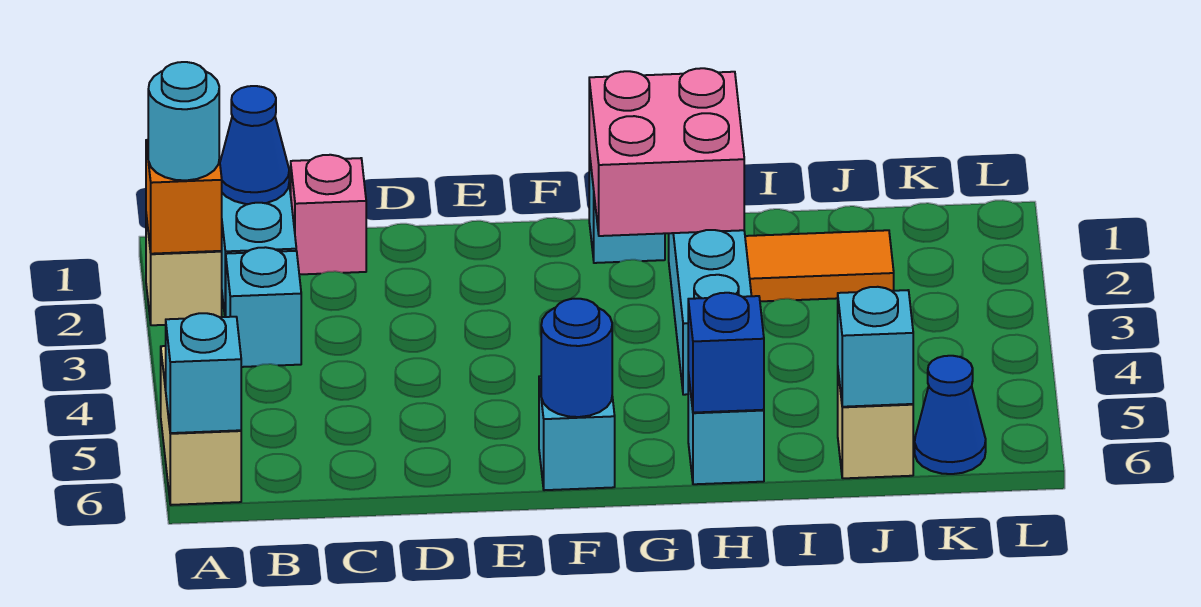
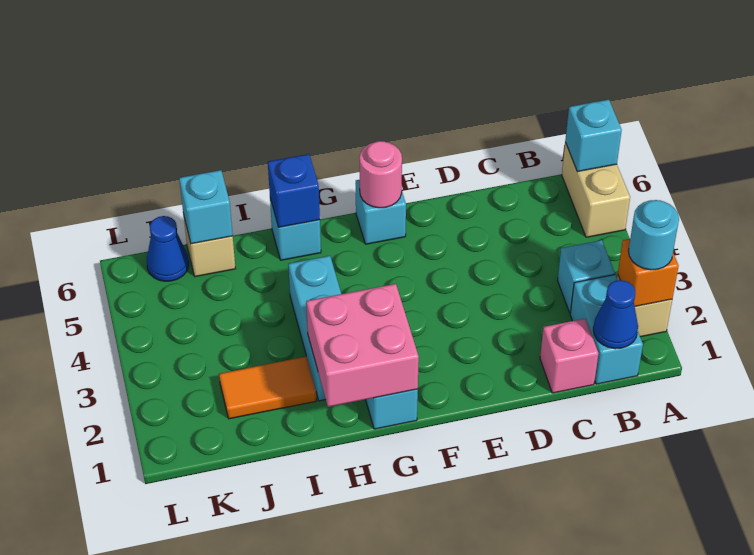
blue 1x1 round brick [541,299,612,417] -> pink 1x1 round brick [359,141,402,208]

